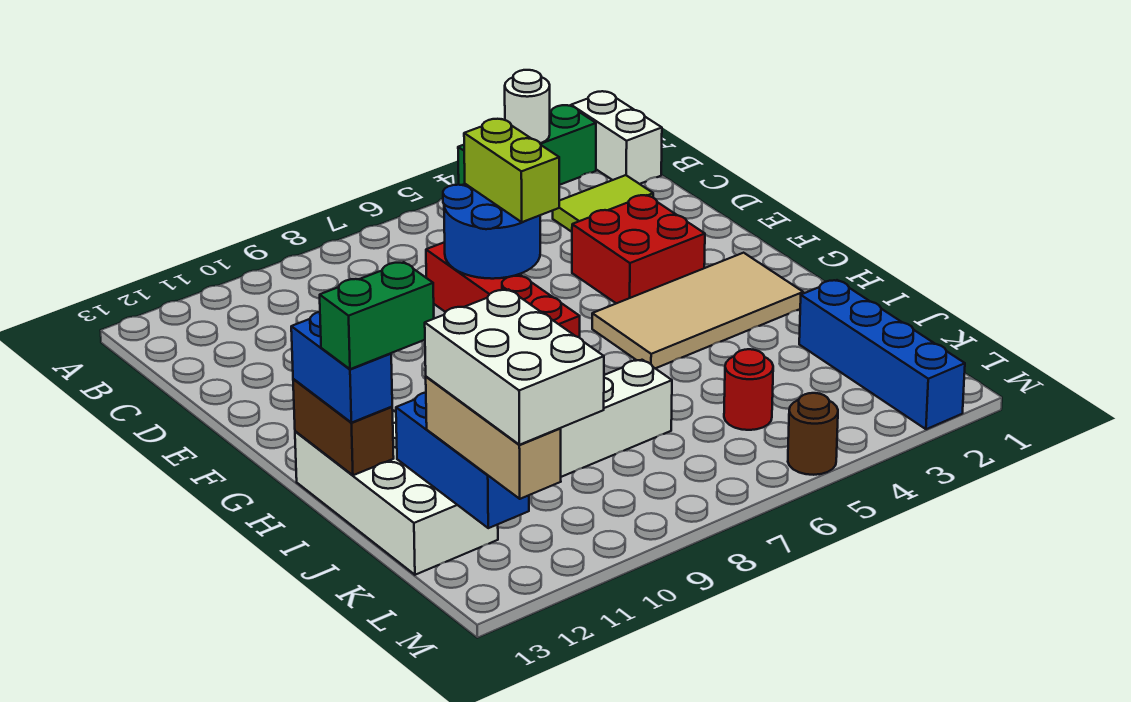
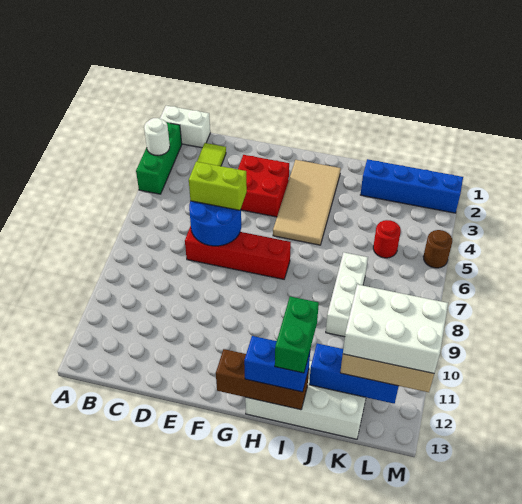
brown 1x2 brick [293,379,394,475] -> brown 1x3 brick [216,349,309,410]

